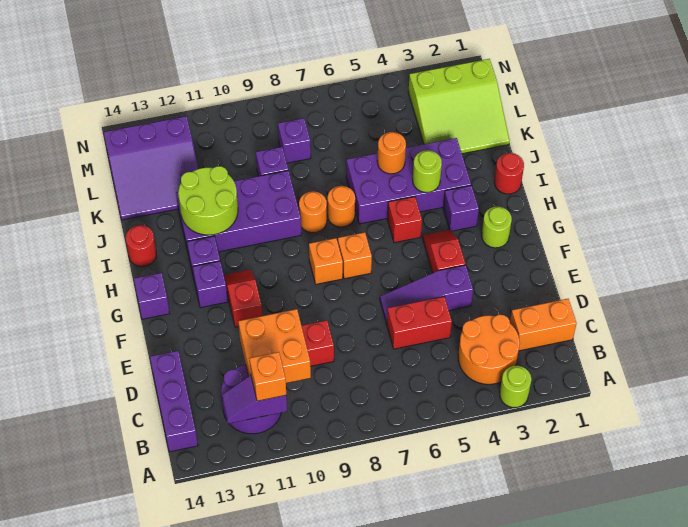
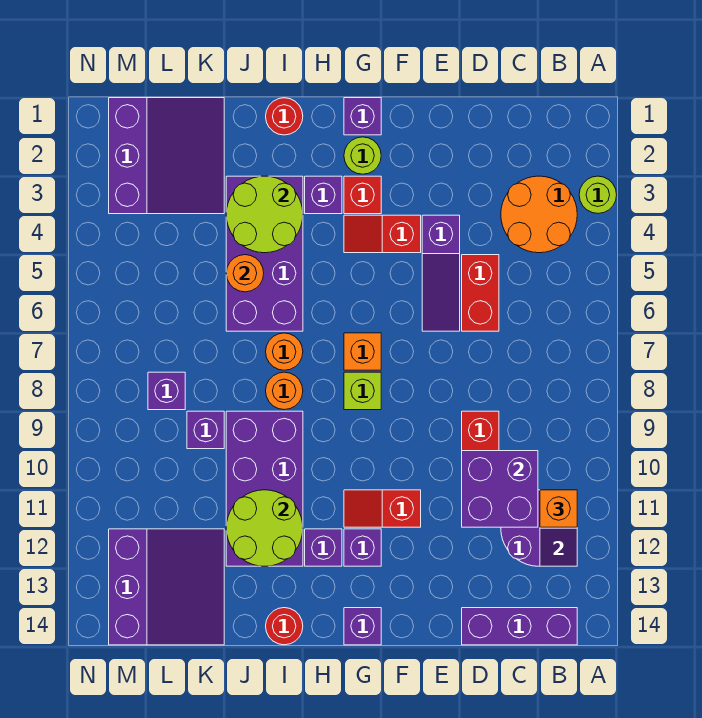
orange 1x2 brick [510,299,577,351] -> none
orange 2x2 brick [238,309,311,383] -> purple 2x2 brick [462,451,538,527]
none -> purple 1x1 brick [344,98,381,135]
orange 1x1 brick [309,238,343,284] -> lime 1x1 brick [344,372,381,410]
red 1x1 brick [387,197,422,243] -> red 1x1 brick moved to [344,176,381,214]
lime 1x1 round brick [413,150,442,192] -> lime 2x2 round brick [226,176,303,253]
lime 3x3 slope [408,59,510,154] -> purple 3x3 slope [109,98,224,214]

